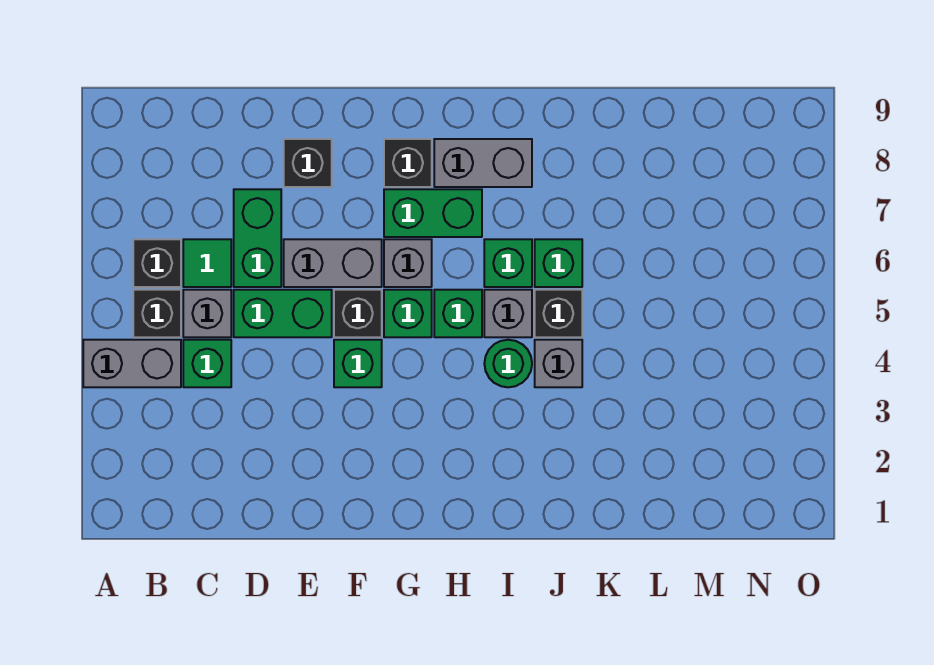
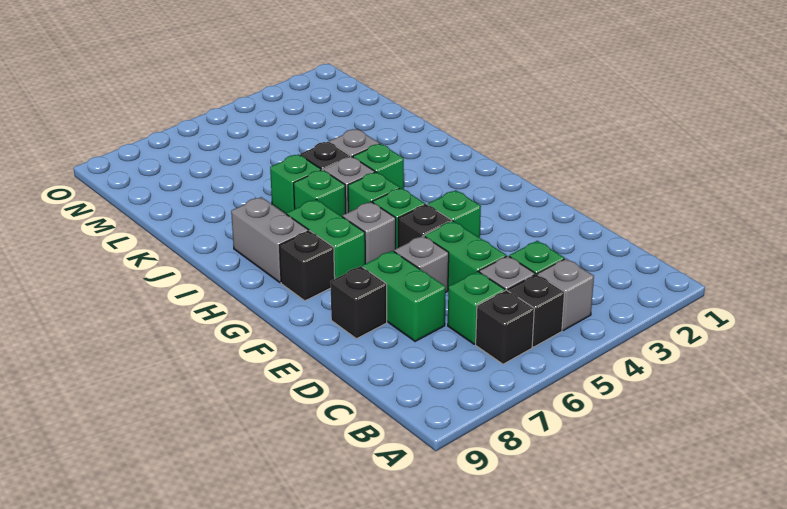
grey 1x2 brick [83,340,181,387] -> grey 1x1 brick [538,259,594,330]
green 1x1 tile [183,239,231,287] -> green 1x1 brick [448,272,505,344]
green 1x2 brick [234,189,281,287] -> green 1x2 brick turned to [363,251,446,341]
grey 1x2 brick [284,239,382,287] -> grey 1x1 brick [394,236,449,293]
green 1x1 round brick [484,340,532,387] -> green 1x1 brick [353,144,404,189]

